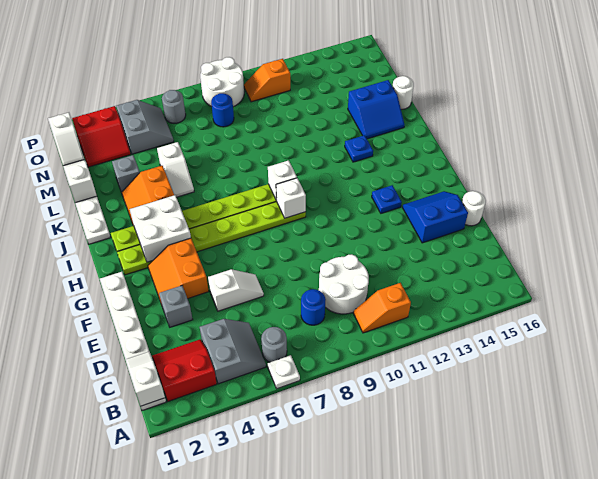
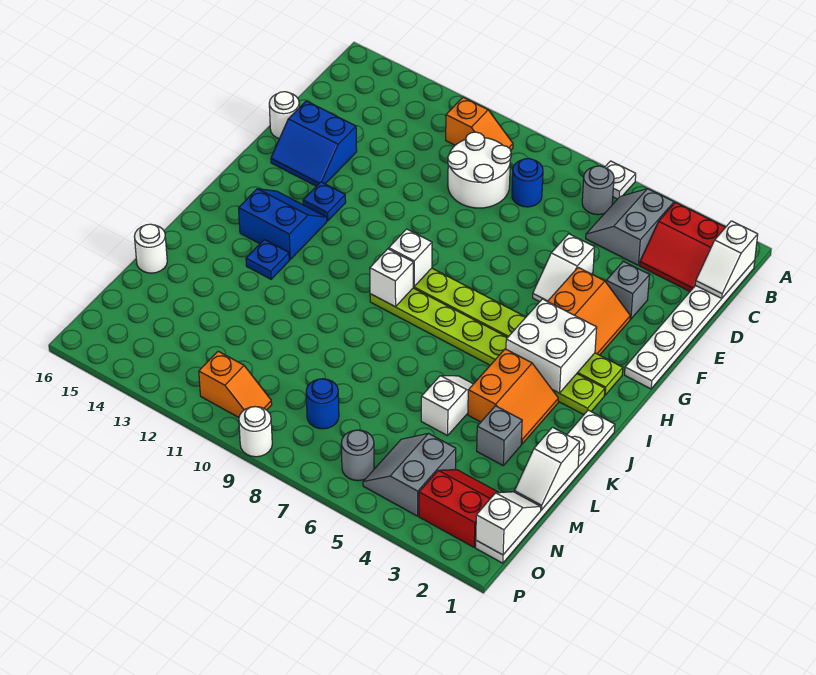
white 1x2 slope [208,269,264,311] -> white 1x2 slope turned to [533,234,595,302]
blue 2x2 slope [348,80,404,139] -> blue 2x2 slope moved to [239,189,327,260]
white 2x2 round brick [200,57,244,107] -> white 1x1 round brick [239,407,272,457]

